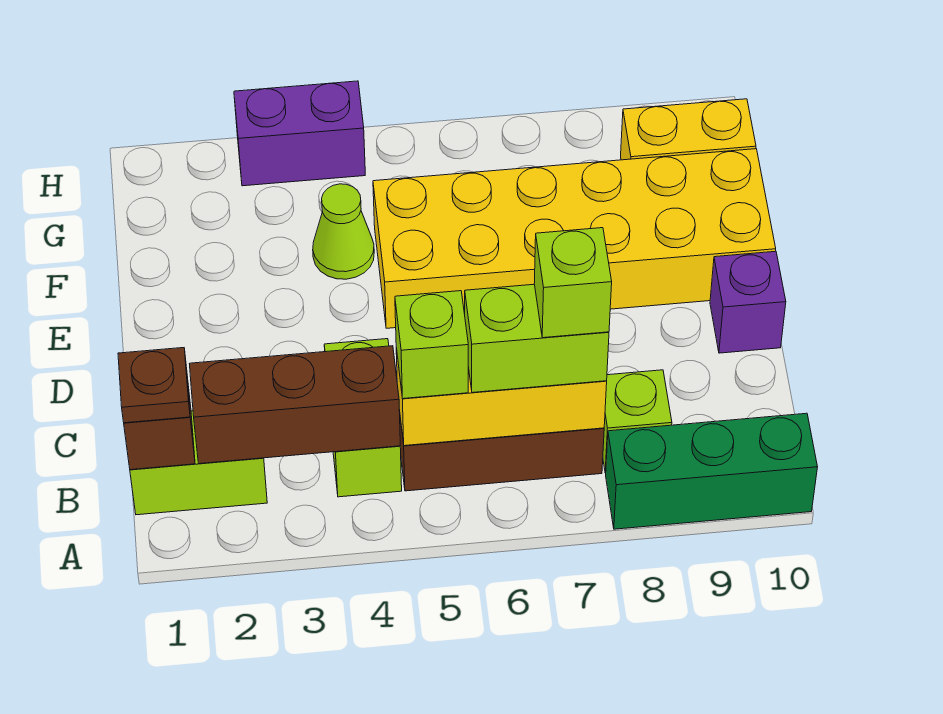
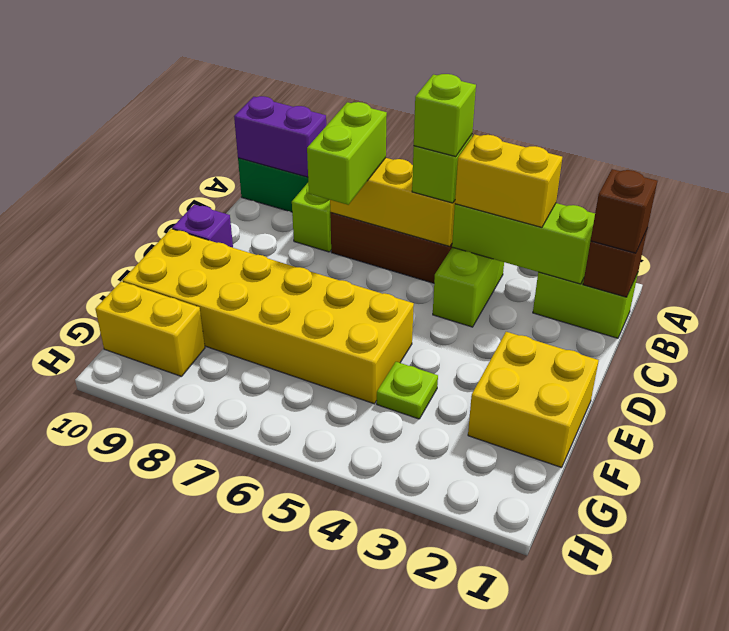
brown 1x1 plate [118,348,190,423] -> brown 1x1 brick [591,169,657,253]
brown 1x3 brick [190,346,400,464] -> lime 1x3 brick [452,203,595,284]
none -> yellow 1x2 brick [455,134,562,227]
lime 1x2 brick [465,284,609,393] -> lime 1x2 brick turned to [307,102,387,205]
lime 1x1 brick [534,228,612,338] -> lime 1x1 brick moved to [414,74,476,157]
none -> yellow 2x2 brick [468,332,599,467]
lime 1x1 cone [313,184,374,279] -> lime 1x1 plate [377,362,438,419]
purple 1x2 brick [234,81,365,186] -> purple 1x2 brick moved to [234,96,326,177]

